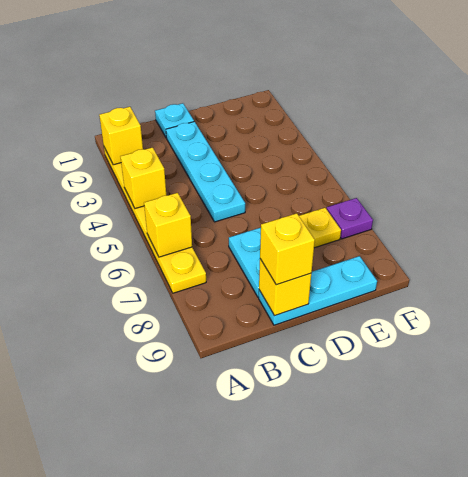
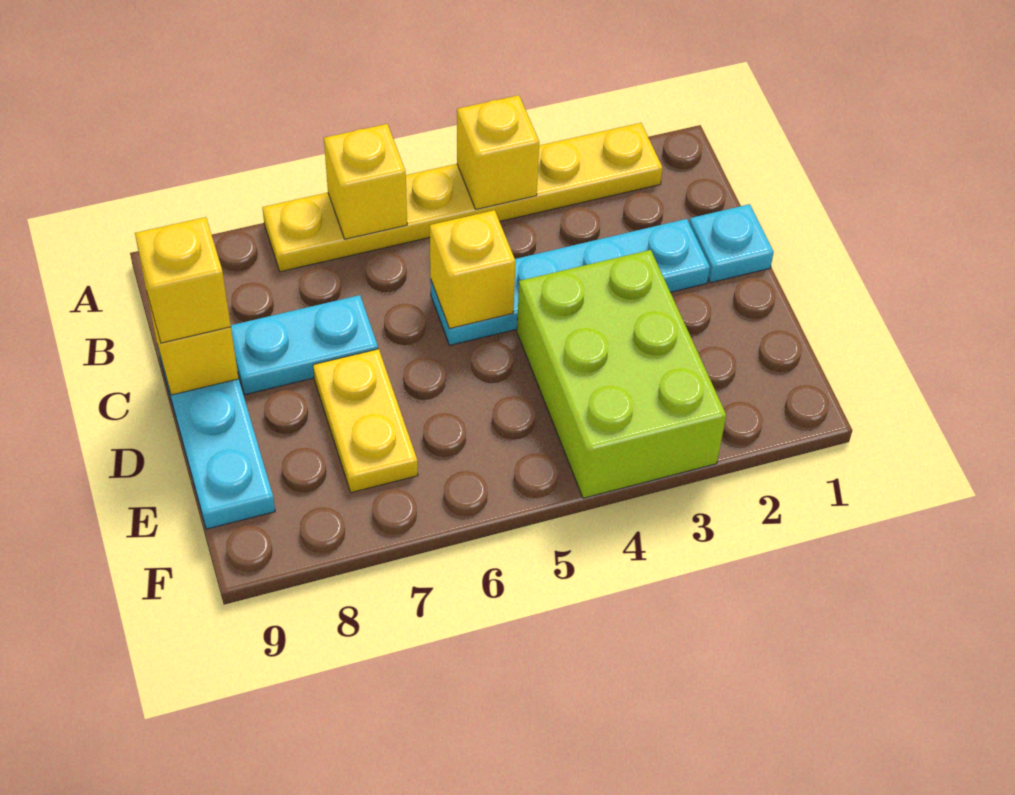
yellow 1x1 brick [99,107,143,165] -> yellow 1x1 brick moved to [430,210,516,329]
none -> lime 2x3 brick [517,250,726,498]
purple 1x1 plate [327,198,373,239] -> none

